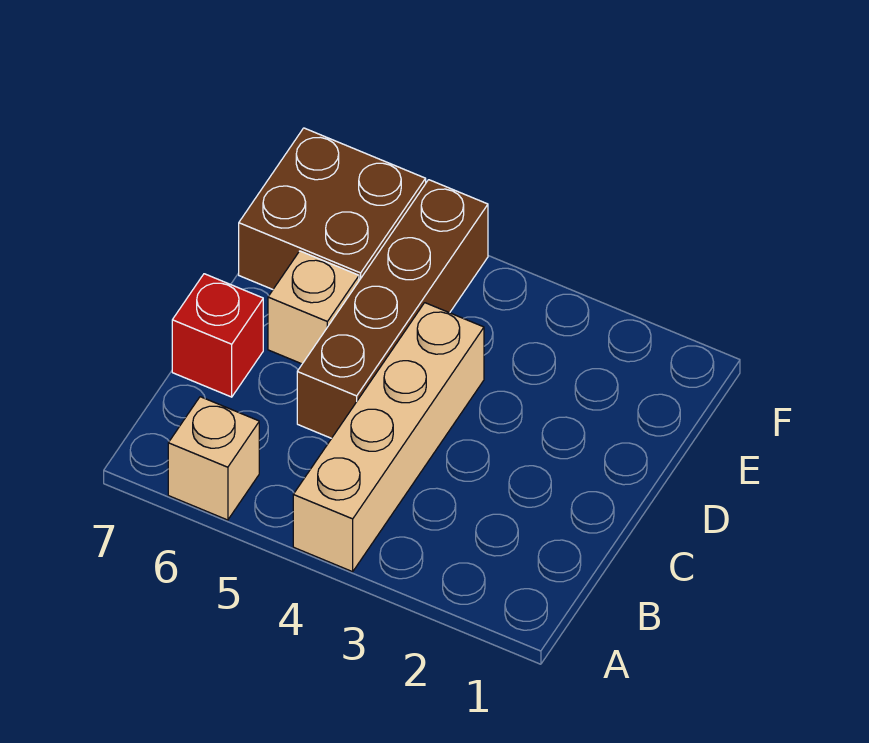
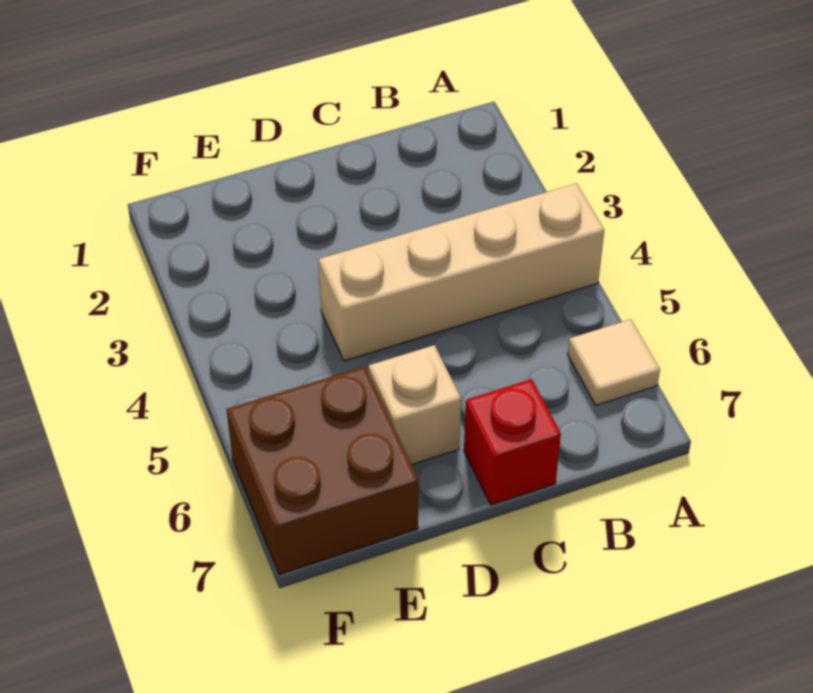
tan 1x1 brick [168,397,259,520] -> tan 1x1 tile [568,319,660,405]
brown 1x4 brick [297,180,488,438] -> none

